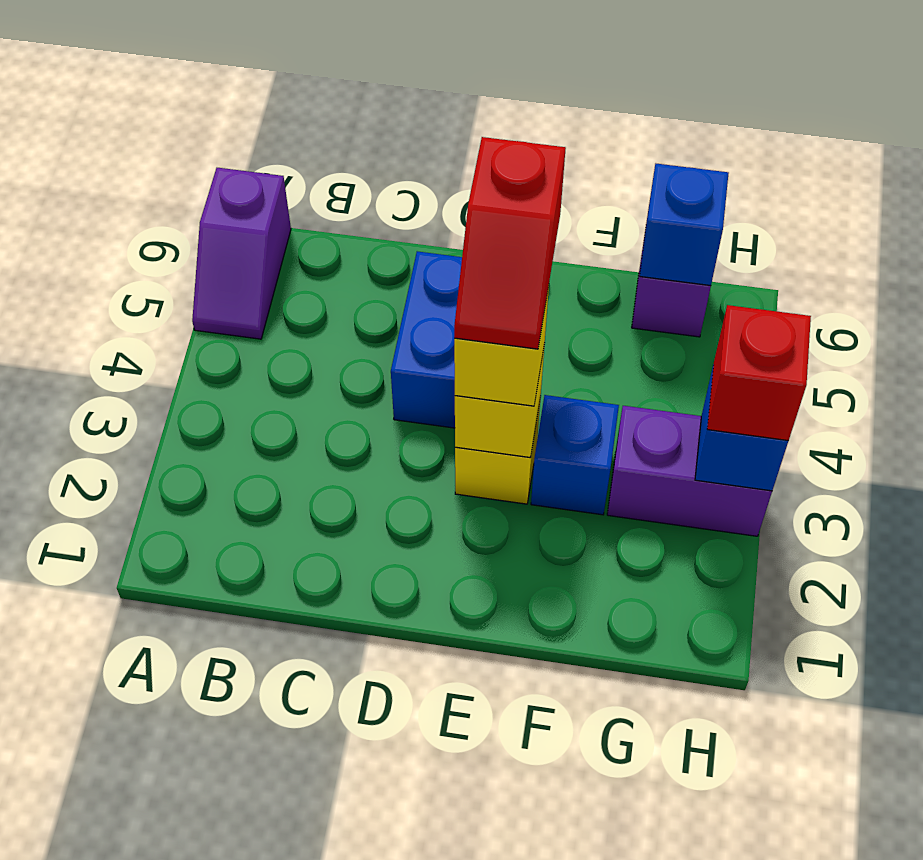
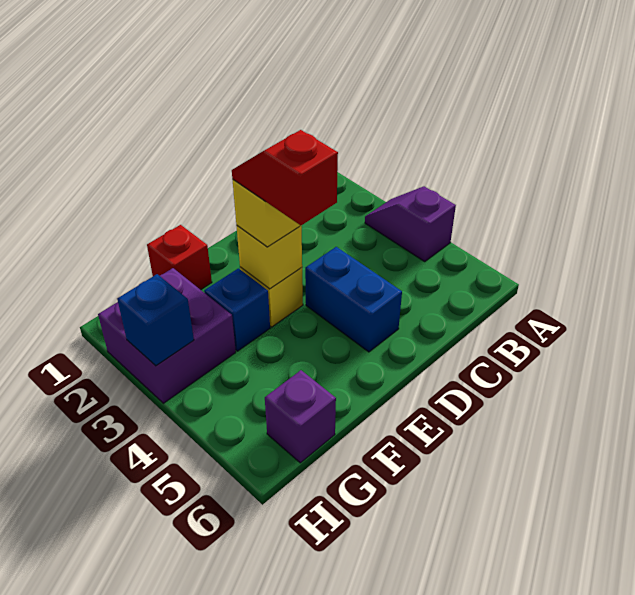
purple 1x2 slope [192,168,291,339] -> purple 1x2 slope moved to [365,186,456,261]
purple 1x2 brick [607,406,772,536] -> purple 2x2 brick [98,268,236,403]
blue 1x1 brick [640,164,729,286] -> none
red 1x1 brick [707,305,811,441] -> red 1x1 brick moved to [147,225,212,290]

